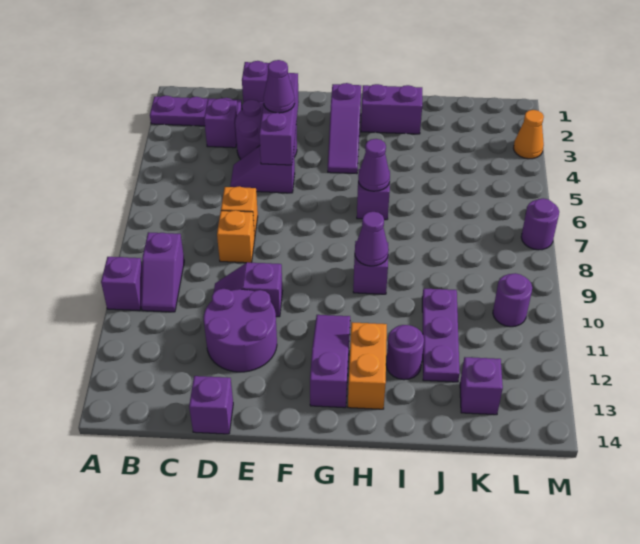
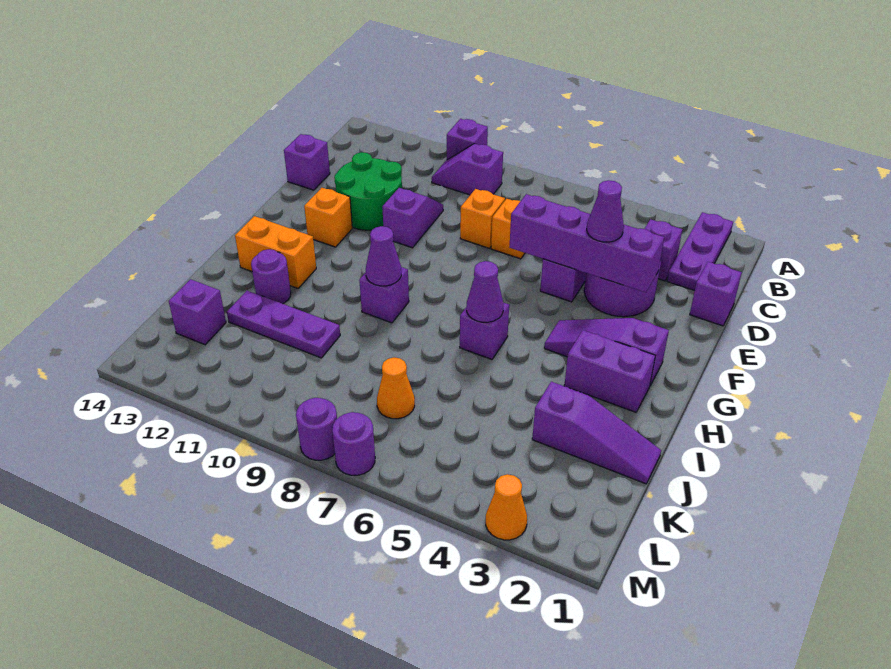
purple 2x2 round brick [204,289,277,372] -> green 2x2 round brick [334,152,402,230]
purple 1x3 brick [259,73,299,165] -> purple 1x4 brick [510,194,664,292]
none -> orange 1x1 brick [304,188,352,247]
purple 1x3 slope [310,315,350,408] -> purple 1x3 slope moved to [532,382,661,484]
purple 1x2 brick [361,84,422,134] -> purple 1x2 brick turned to [564,330,655,412]
none -> orange 1x1 cone [377,357,415,419]
purple 1x1 round brick [493,273,532,327] -> purple 1x1 round brick moved to [296,398,337,460]

